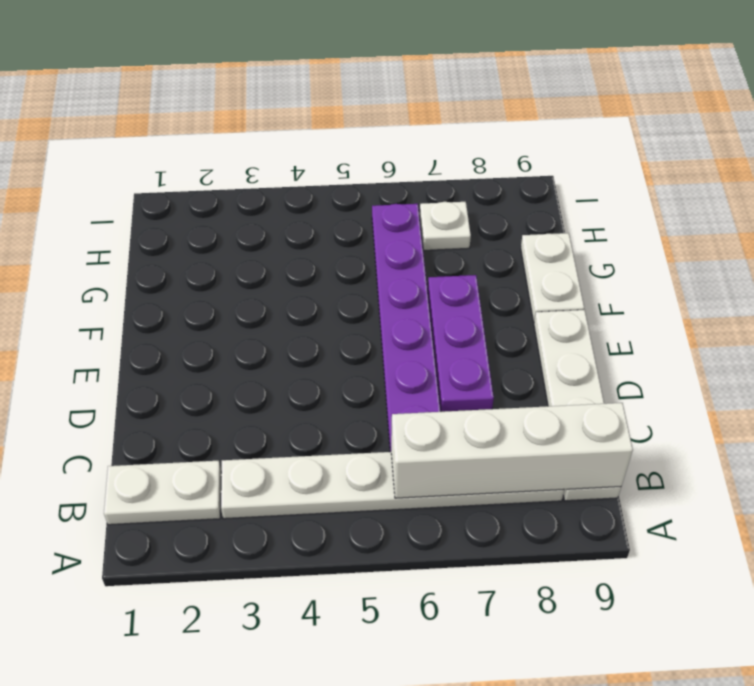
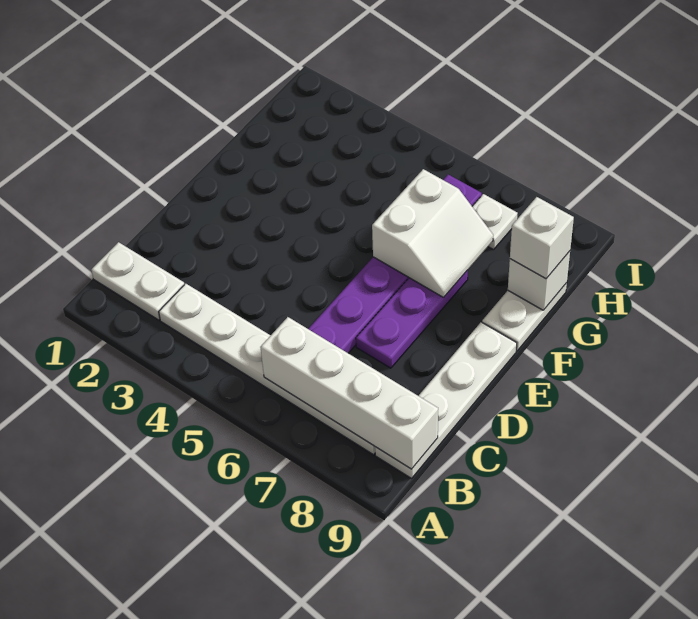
none -> white 2x2 slope [372,169,493,297]
none -> white 1x1 brick [508,251,570,310]
none -> white 1x1 brick [510,197,574,279]

